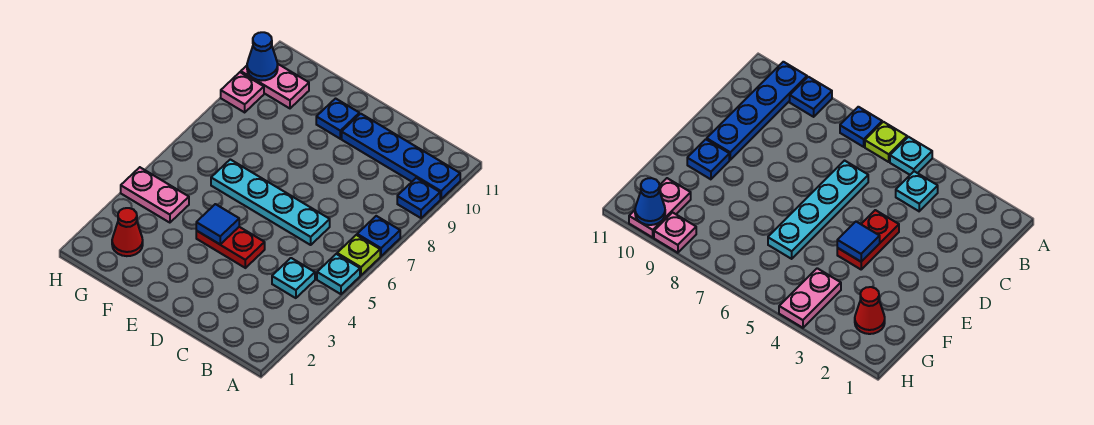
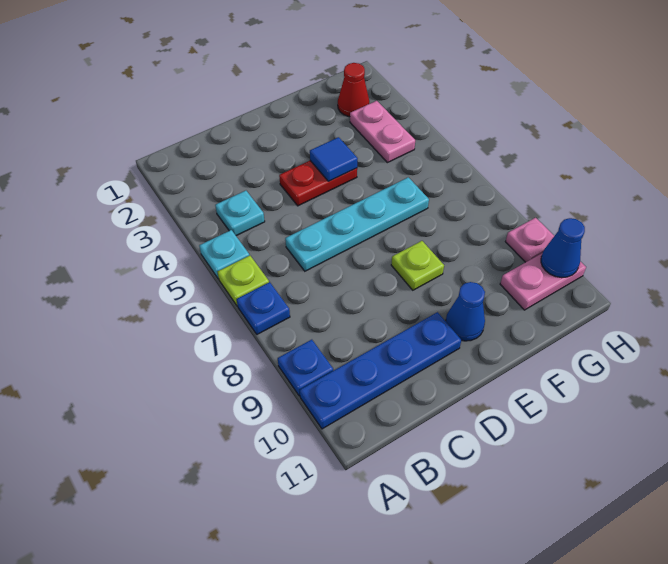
none -> lime 1x1 plate [391,241,444,290]
blue 1x1 plate [316,99,359,139] -> blue 1x1 cone [446,282,485,341]
pink 1x2 plate [121,167,189,223] -> pink 1x2 plate turned to [350,101,415,163]

